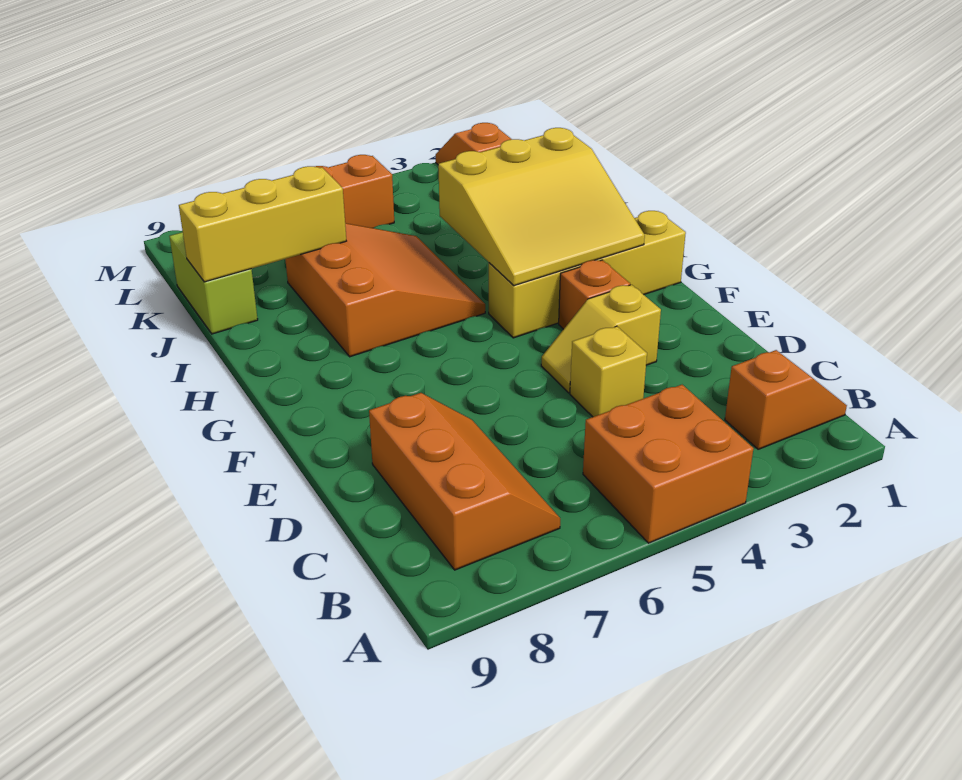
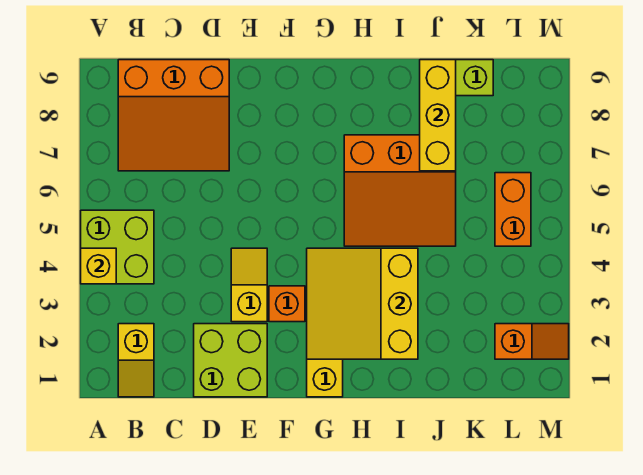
orange 2x2 brick [583,385,754,543] -> lime 2x2 brick [81,210,154,284]
orange 1x2 slope [725,350,847,449] -> yellow 1x2 slope [118,324,154,397]
orange 2x3 slope [369,393,560,570] -> orange 3x3 slope [118,60,229,171]
none -> lime 2x2 brick [194,324,267,397]
yellow 1x1 brick [570,326,647,417] -> yellow 1x1 brick moved to [81,248,116,284]

